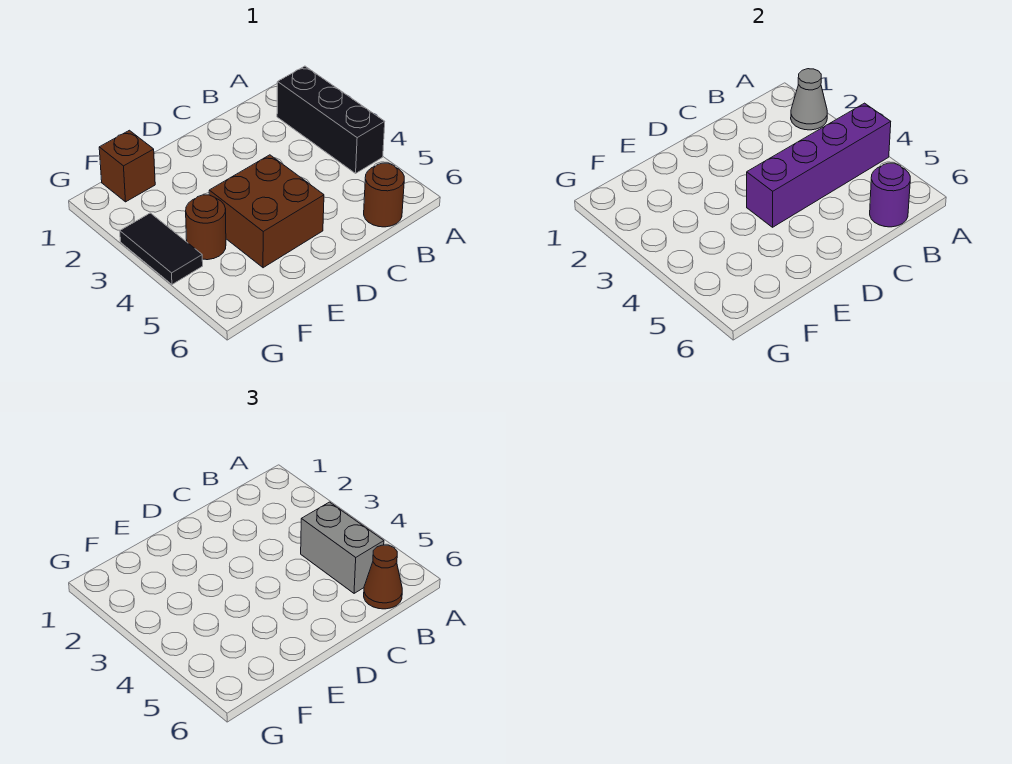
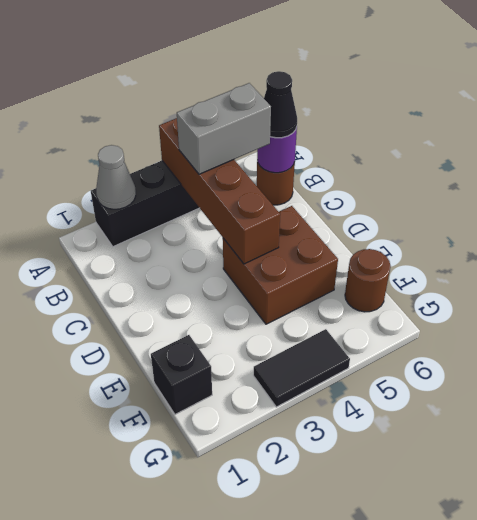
purple 1x4 brick [747,103,891,227] -> brown 1x4 brick [159,118,280,264]
brown 1x1 cone [364,545,402,609] -> black 1x1 cone [264,71,297,138]
brown 1x1 brick [99,130,155,202] -> black 1x1 brick [151,335,212,414]
brown 1x1 round brick [186,195,226,260] -> brown 1x1 round brick moved to [345,249,391,312]

